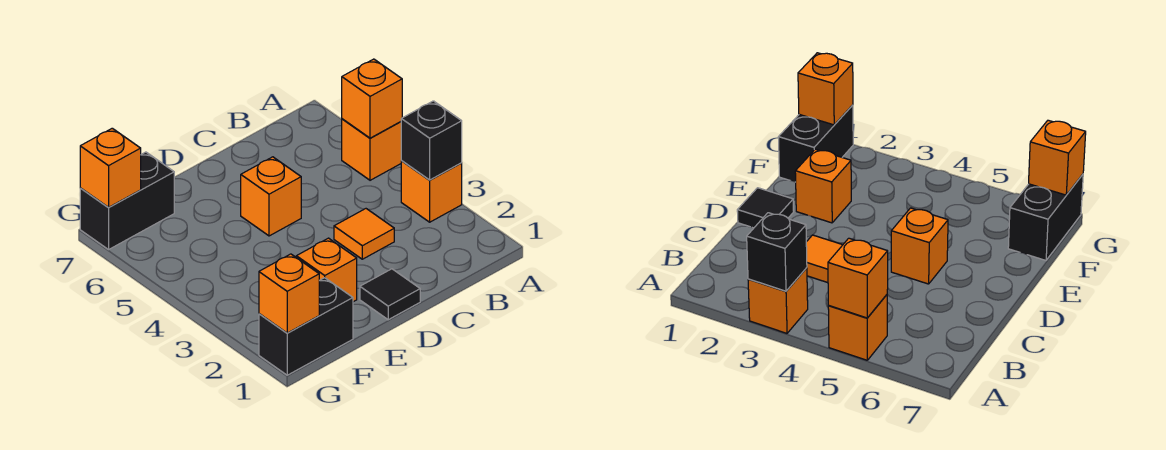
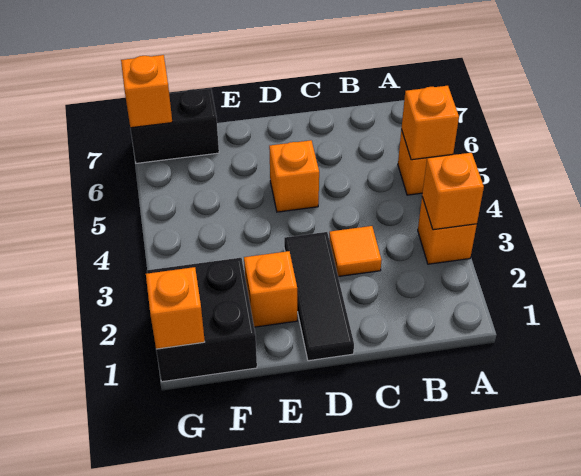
black 1x1 brick [401,101,462,180] -> orange 1x1 brick [422,153,484,230]
black 1x1 tile [360,269,420,320] -> black 1x3 tile [284,232,354,361]
black 1x2 brick [259,278,353,375] -> black 2x2 brick [147,258,257,382]

